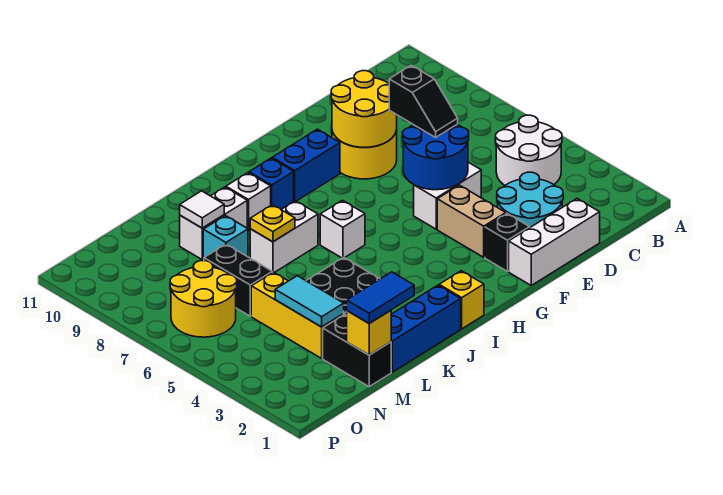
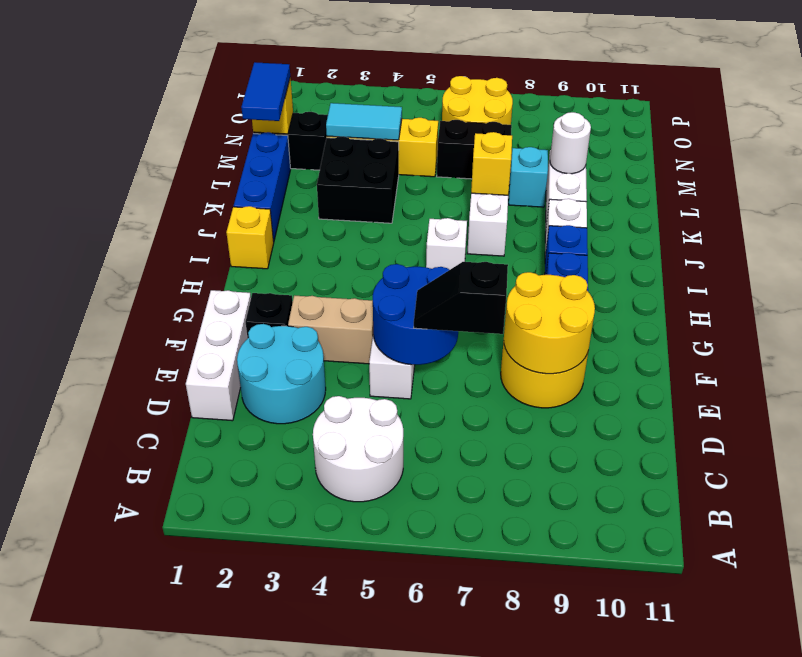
yellow 1x1 plate [250,205,295,242] -> yellow 1x1 brick [471,132,512,195]
white 1x1 tile [180,191,224,228] -> white 1x1 round brick [550,112,591,174]

